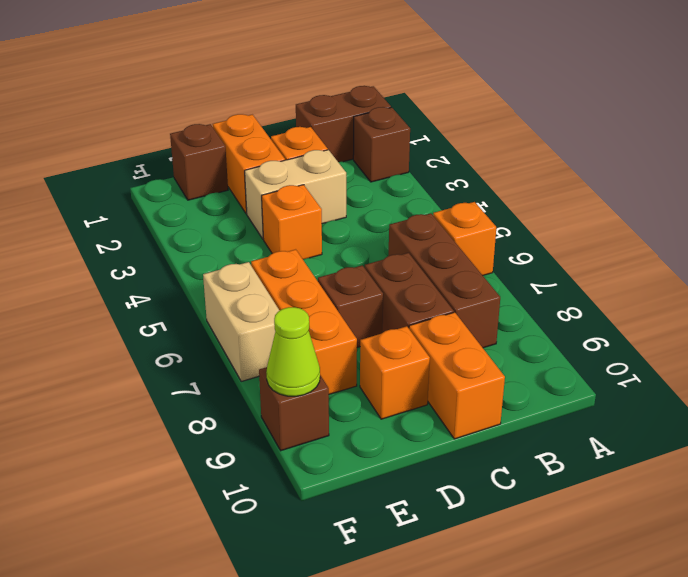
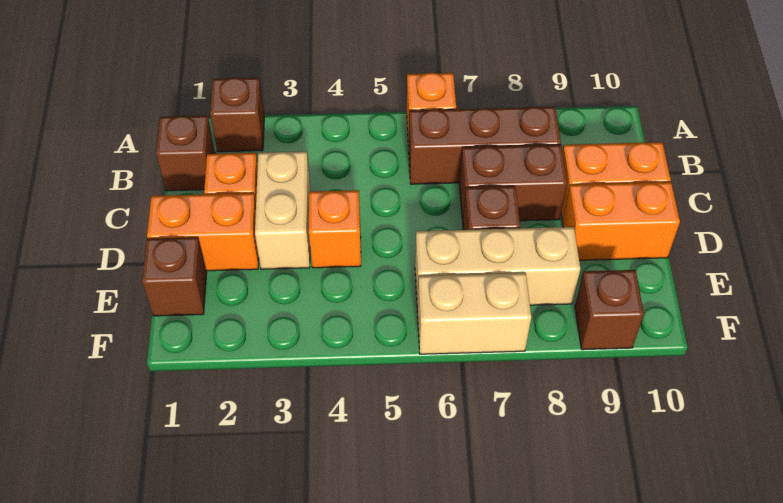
brown 1x2 brick [296,86,391,162] -> brown 1x1 brick [156,116,215,191]
orange 1x1 brick [360,326,430,419] -> orange 1x2 brick [562,182,680,260]
orange 1x3 brick [251,249,357,394] -> tan 1x3 brick [415,227,580,308]
lime 1x1 cone [266,307,320,396] -> none

